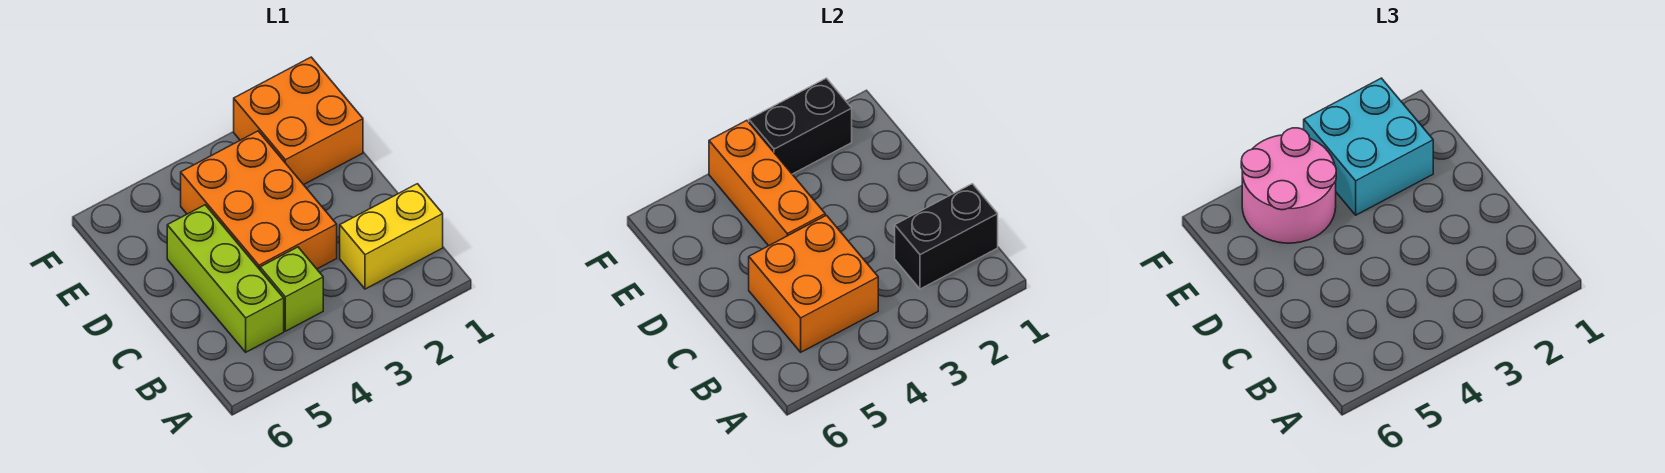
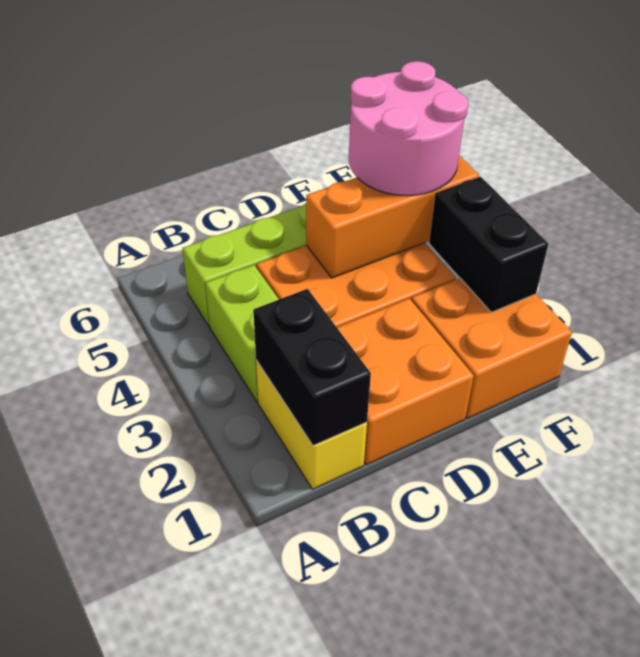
lime 1x1 brick [260,247,323,331] -> lime 1x2 brick [205,265,279,402]
orange 2x2 brick [749,215,878,352] -> orange 2x2 brick moved to [337,298,474,465]
cyan 2x2 brick [1304,78,1433,215] -> none

